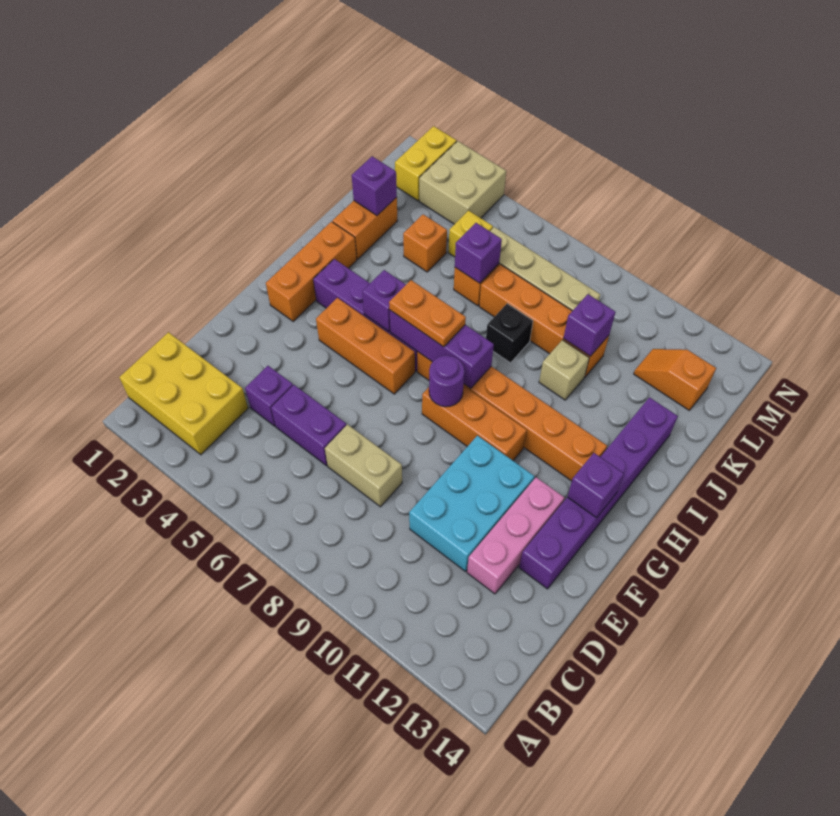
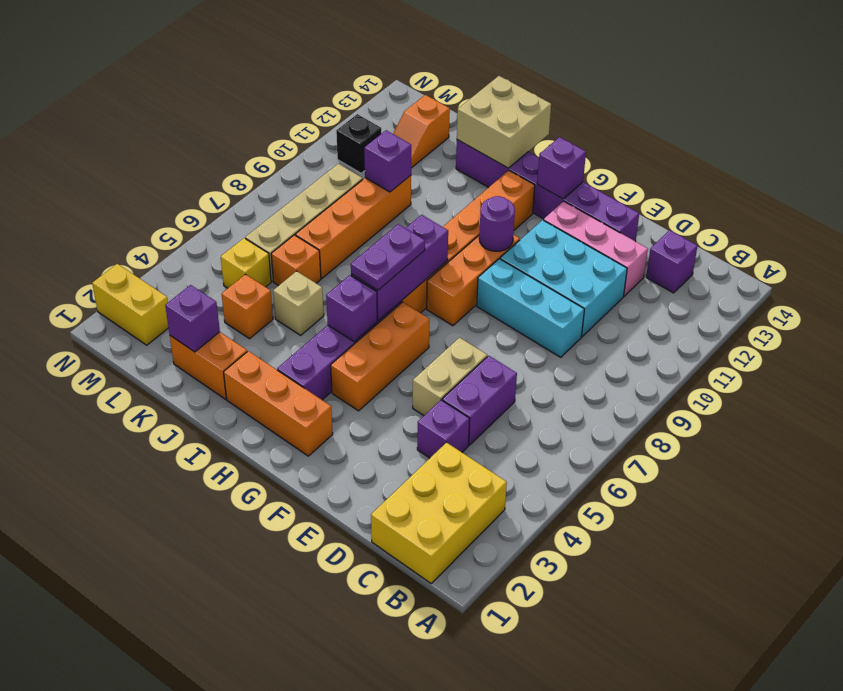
tan 1x2 brick [325,425,402,507] -> tan 1x2 brick moved to [413,338,487,416]
none -> cyan 1x3 brick [477,259,584,357]
purple 1x1 round brick [429,355,464,407] -> purple 1x1 round brick moved to [479,196,515,251]
orange 1x2 plate [389,280,466,347] -> purple 1x2 plate [351,224,425,290]
black 1x1 brick [486,304,533,363] -> black 1x1 brick moved to [336,114,381,173]
tan 1x1 brick [539,340,589,400] -> tan 1x1 brick moved to [273,271,324,335]
purple 1x1 brick [455,223,502,283] -> purple 1x1 brick moved to [646,230,698,293]
tan 2x2 brick [419,141,506,224] -> tan 2x2 brick moved to [457,76,551,168]

